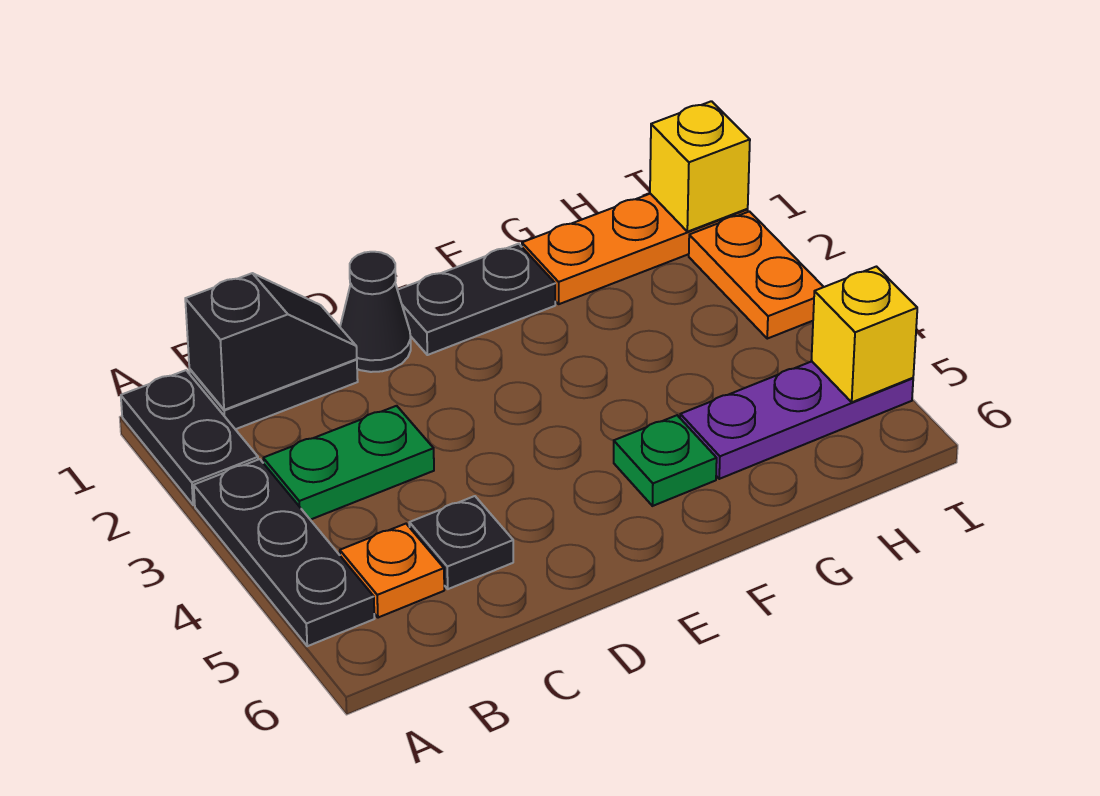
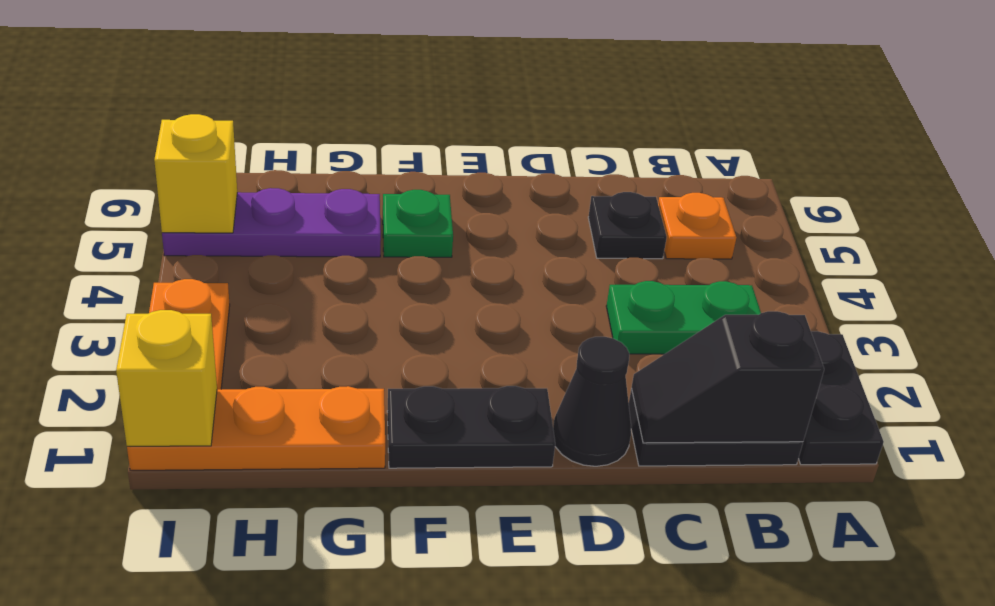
black 1x3 plate [194,459,375,646] -> none

